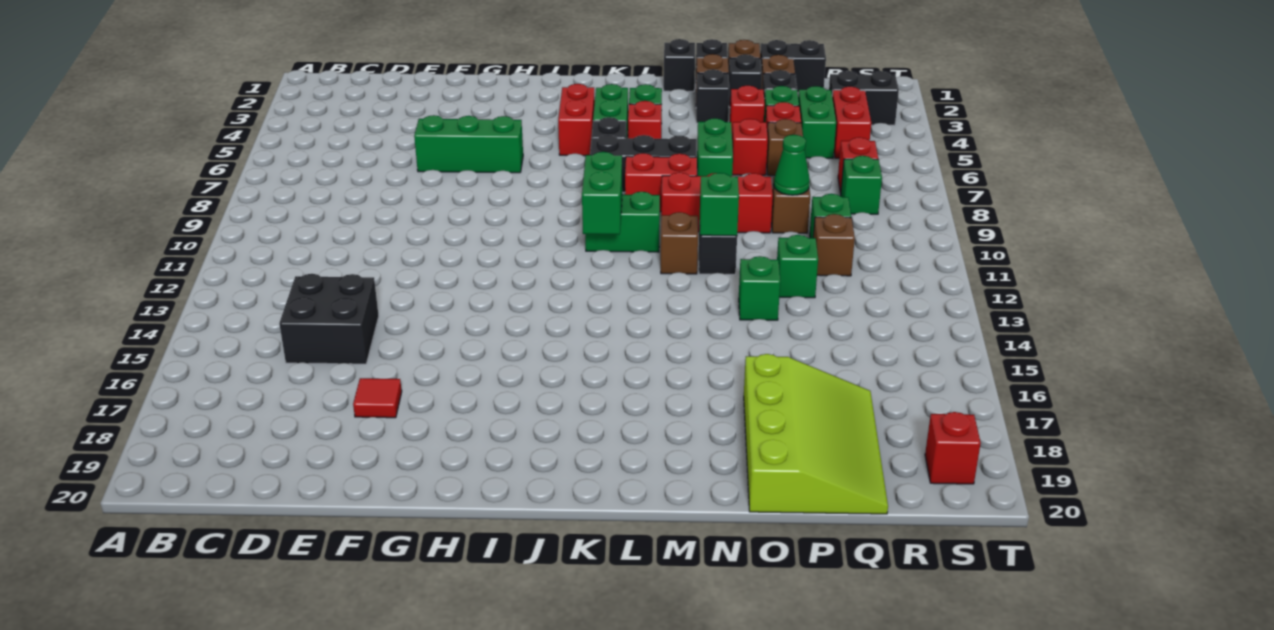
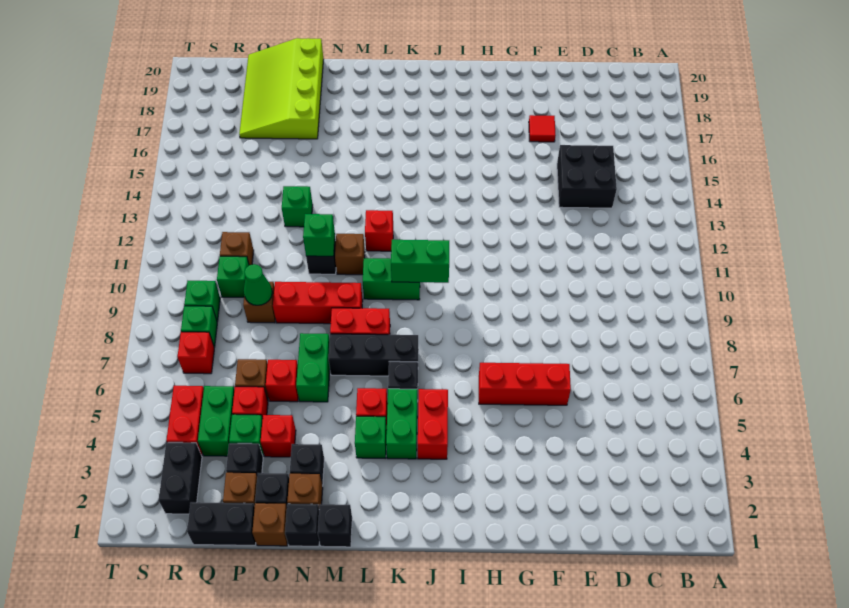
green 1x3 brick [414,115,523,173] -> red 1x3 brick [479,363,571,405]
green 1x2 brick [582,152,622,234] -> green 1x2 brick turned to [391,240,449,283]
green 1x1 brick [777,235,818,298] -> green 1x1 brick moved to [184,281,220,322]
black 1x2 brick [829,71,899,125] -> black 1x2 brick turned to [159,442,202,514]
red 1x1 brick [925,412,981,484] -> red 1x1 brick moved to [365,210,393,251]

